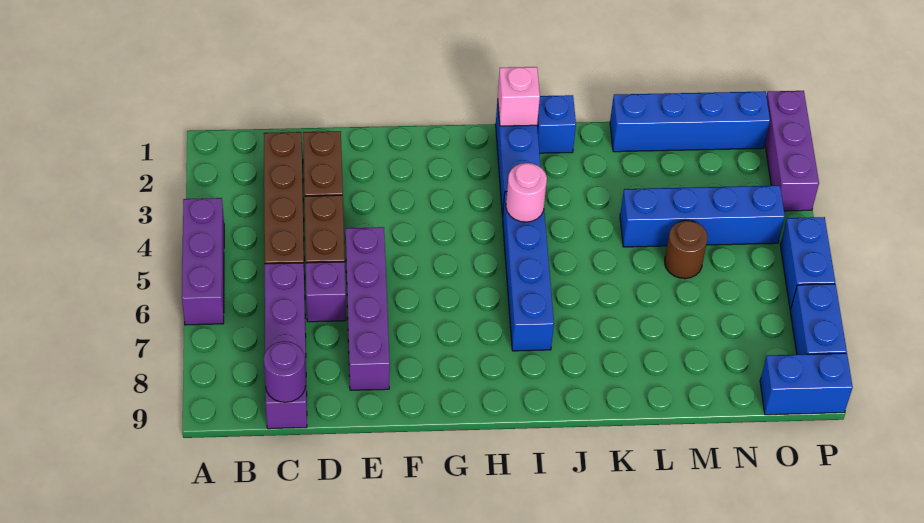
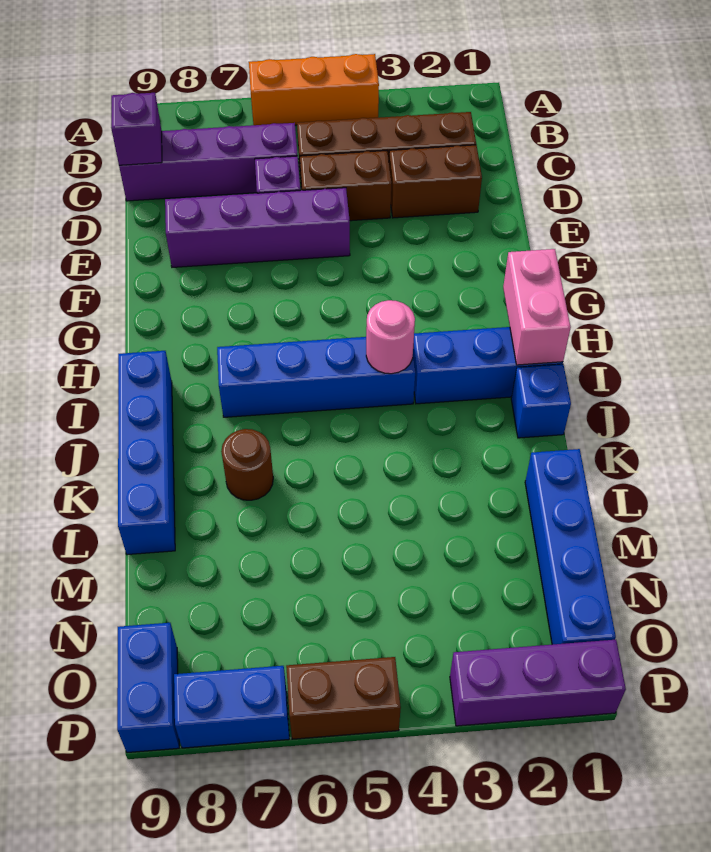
purple 1x3 brick [182,198,224,325] -> orange 1x3 brick [249,54,379,125]
purple 1x1 round brick [264,341,306,402] -> purple 1x1 brick [111,93,162,165]
pink 1x1 brick [498,67,540,126] -> pink 1x2 brick [503,249,571,365]
blue 1x4 brick [620,186,785,247] -> blue 1x4 brick moved to [118,351,175,555]
brown 1x1 round brick [665,220,708,279] -> brown 1x1 round brick moved to [221,429,273,500]
blue 1x2 brick [780,217,835,310] -> brown 1x2 brick [286,657,401,739]

